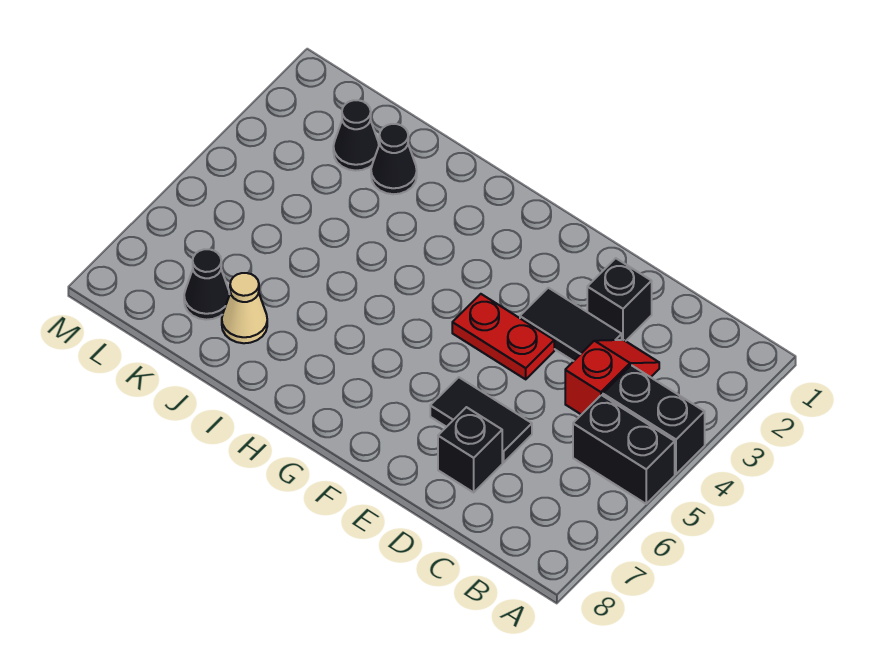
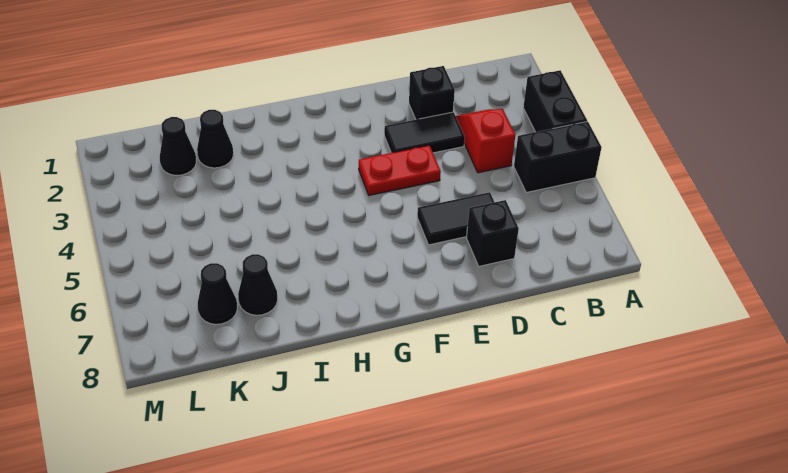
black 1x2 brick [603,365,705,474] -> black 1x2 brick turned to [523,70,587,132]
tan 1x1 cone [222,273,267,343] -> black 1x1 cone [238,254,278,315]

